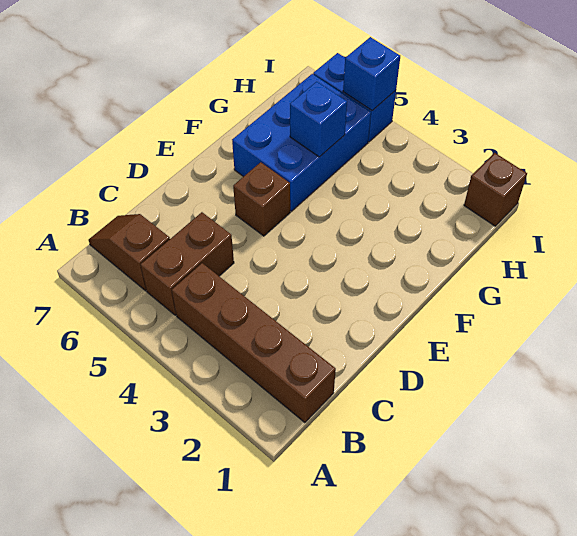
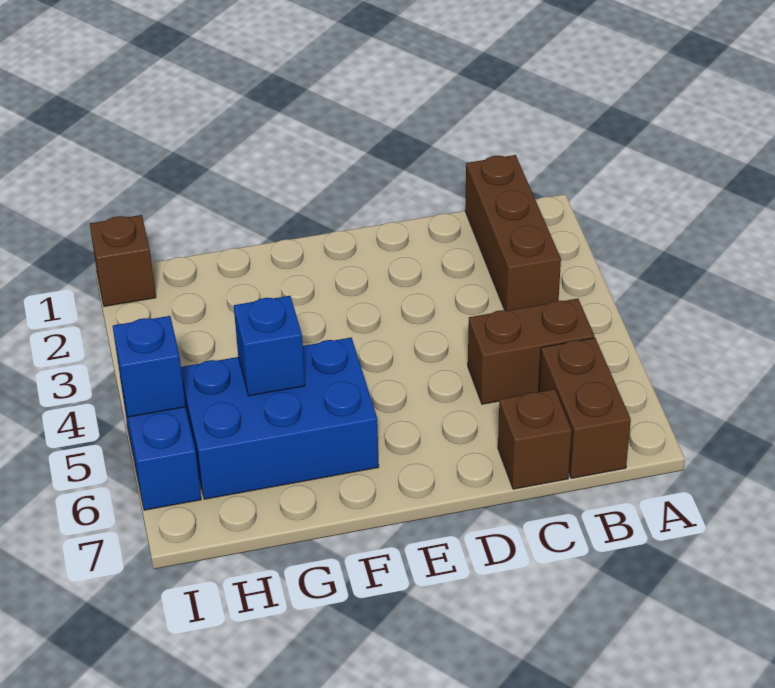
brown 1x4 brick [172,263,336,423] -> brown 1x3 brick [465,155,561,311]
brown 1x2 slope [89,214,170,291] -> brown 1x2 brick [539,338,631,478]
brown 1x1 brick [233,162,290,236] -> brown 1x1 brick moved to [498,389,572,489]

